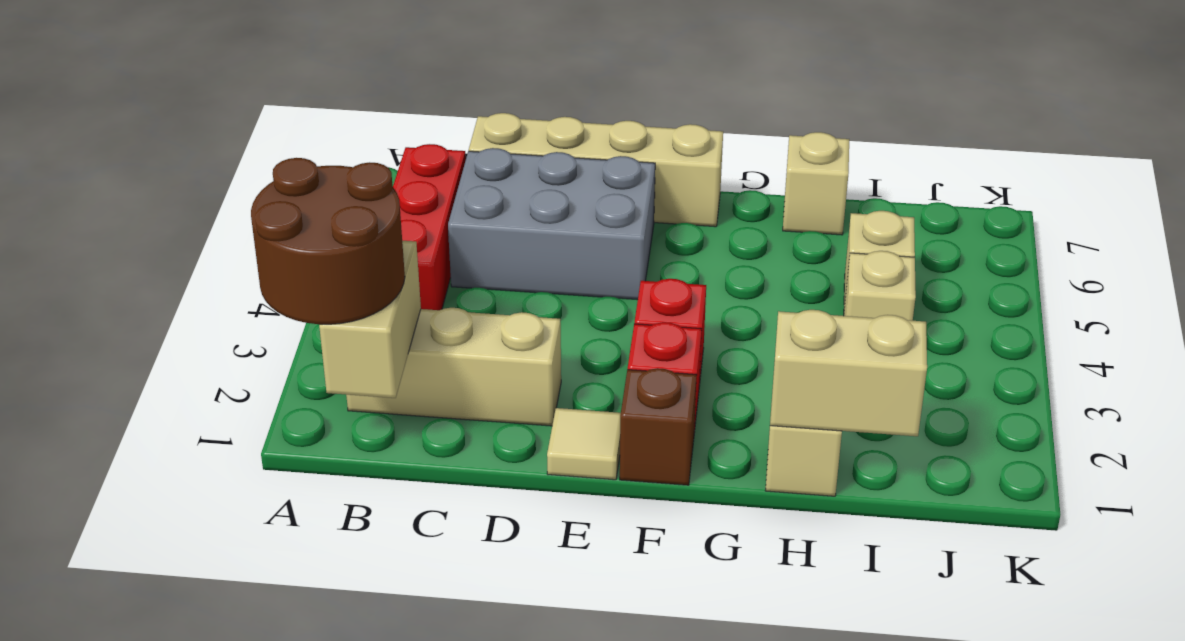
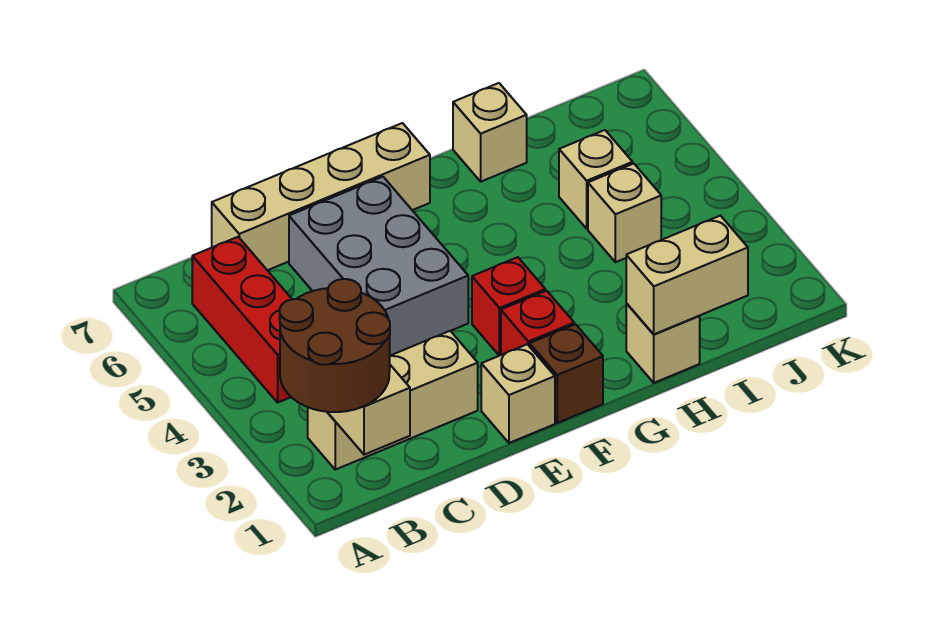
grey 2x3 brick [448,148,655,300] -> grey 2x3 brick turned to [289,177,468,355]
tan 1x1 tile [547,408,621,480] -> tan 1x1 brick [481,344,555,443]

